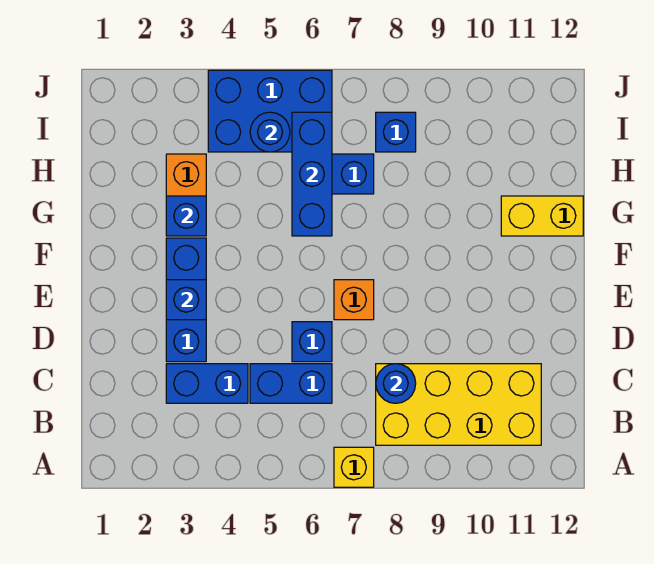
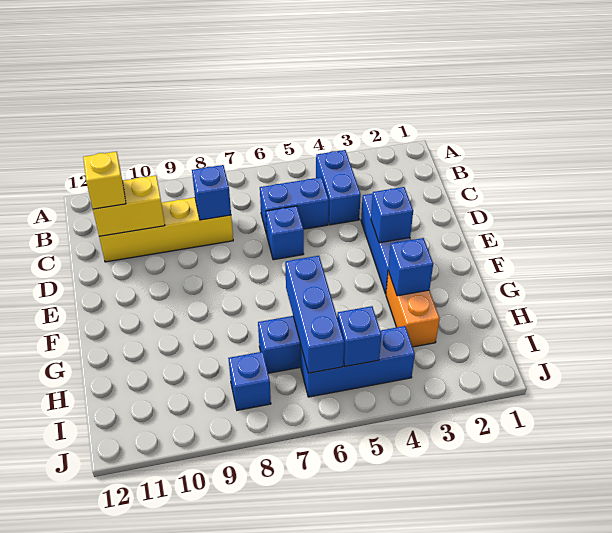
yellow 1x1 brick [334,447,374,487] -> yellow 1x1 brick moved to [83,152,126,209]
yellow 2x4 brick [376,364,541,445] -> yellow 1x4 brick [99,197,233,262]
blue 1x2 brick [166,364,248,403] -> blue 1x2 brick turned to [316,150,361,225]
blue 1x1 round brick [376,364,416,403] -> blue 1x1 brick [192,165,231,220]
orange 1x1 brick [334,280,374,320] -> none
yellow 1x2 brick [501,196,583,236] -> yellow 1x2 brick moved to [93,175,165,236]
blue 2x3 brick [208,70,332,152] -> blue 1x3 brick [301,326,415,397]
blue 1x1 round brick [250,112,290,152] -> blue 1x1 brick [337,306,381,366]

